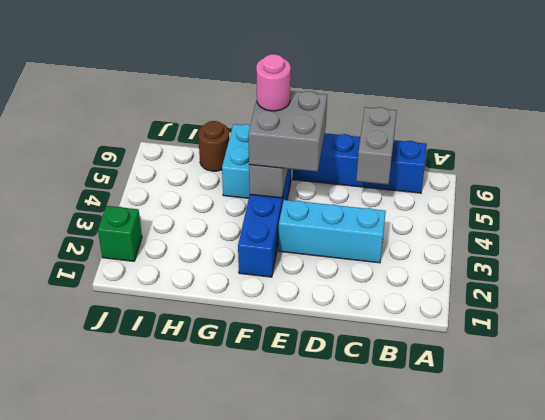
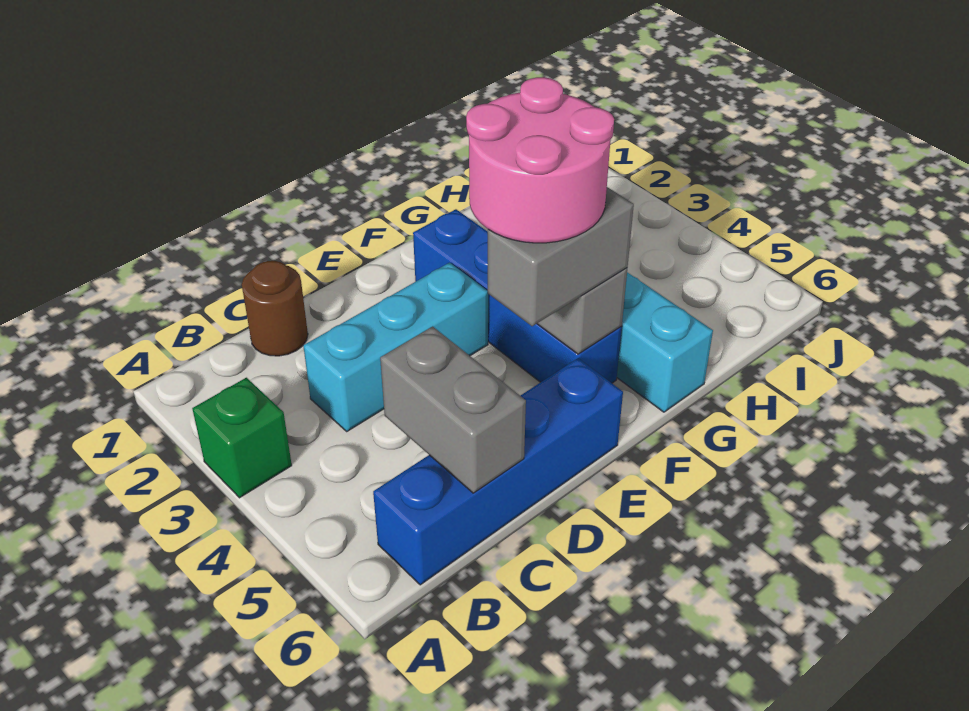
grey 2x2 brick [248,91,327,172] -> grey 1x2 brick [488,187,634,326]
pink 1x1 round brick [256,54,291,111] -> pink 2x2 round brick [466,77,614,243]
brown 1x1 round brick [198,121,229,171] -> brown 1x1 round brick moved to [242,261,308,356]
green 1x1 brick [98,206,142,261] -> green 1x1 brick moved to [192,378,292,498]

